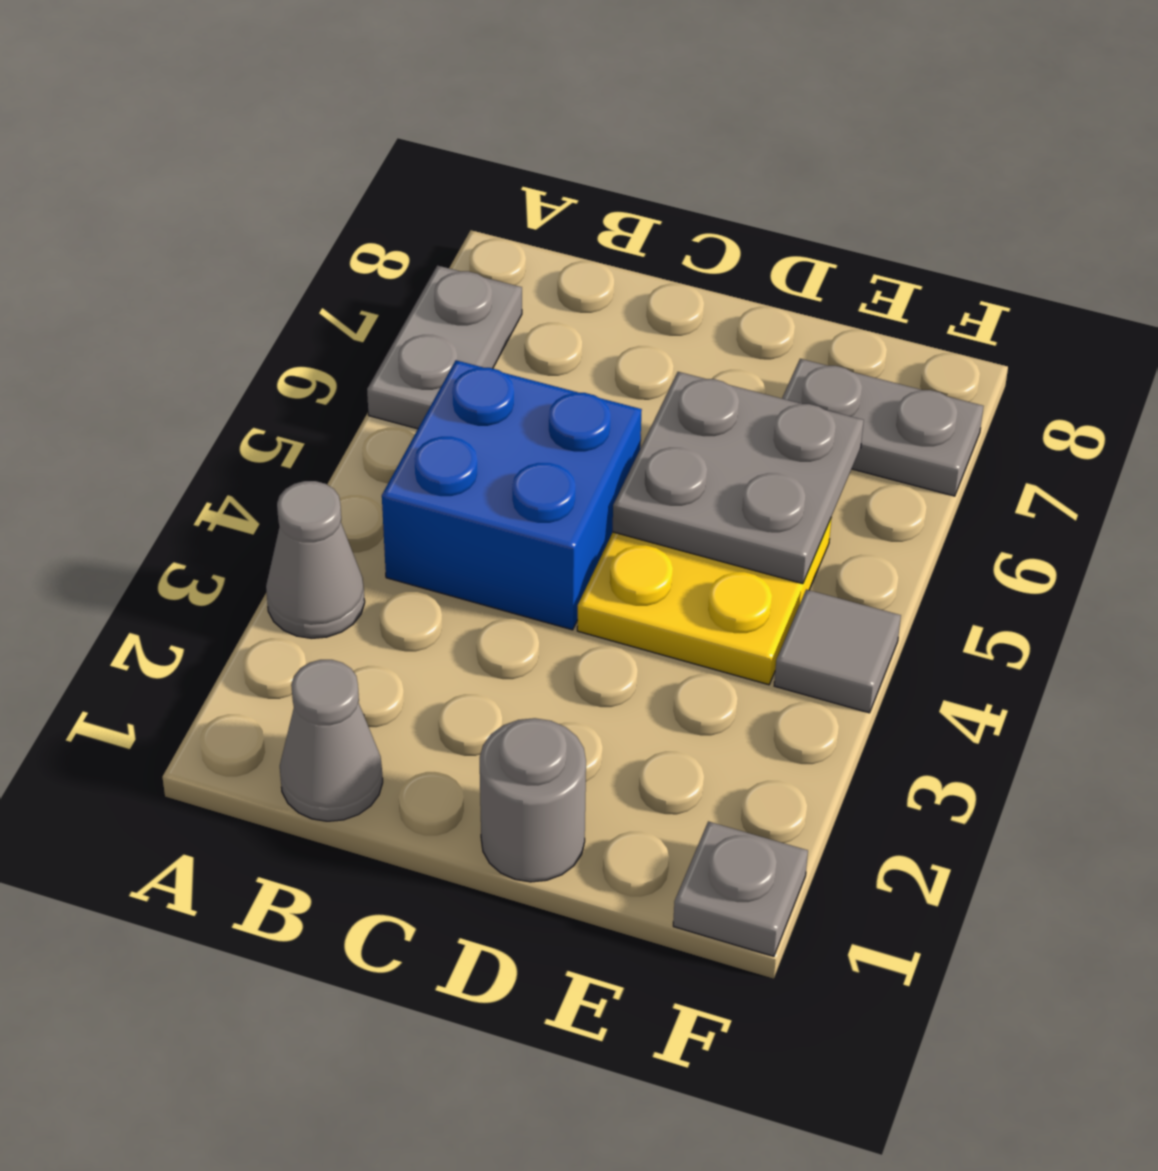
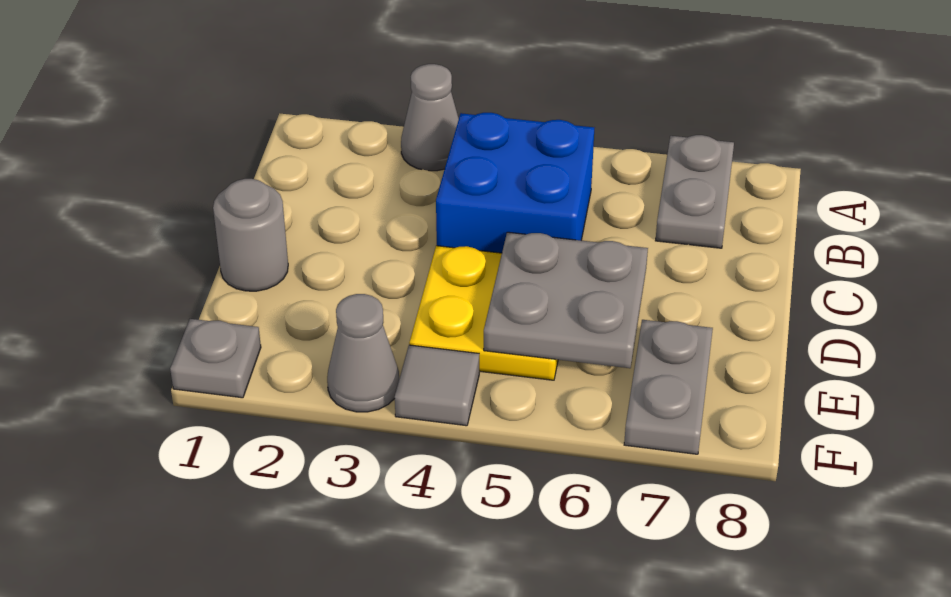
grey 1x2 plate [367,266,522,429] -> grey 1x2 plate turned to [655,135,734,248]
grey 1x1 cone [280,660,383,821] -> grey 1x1 cone moved to [327,294,399,412]

